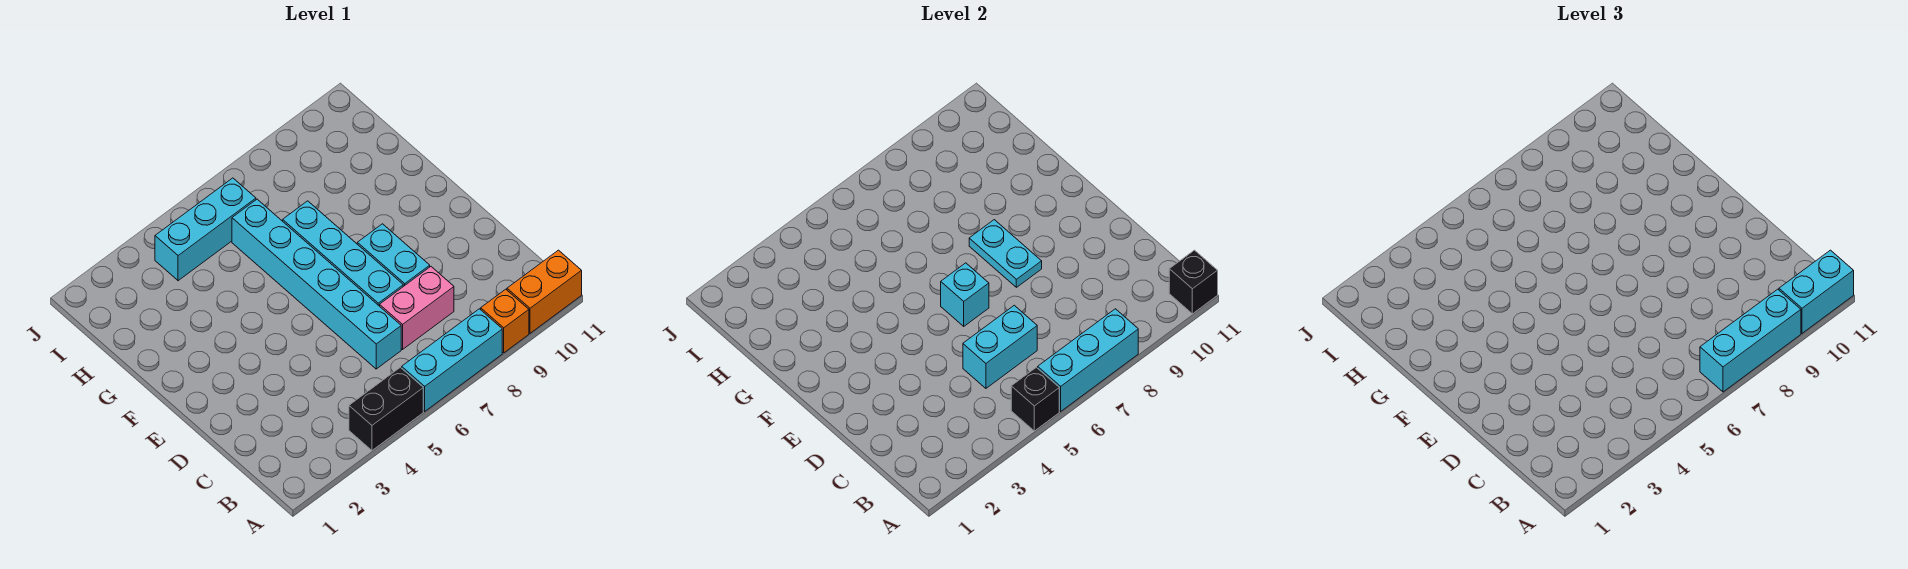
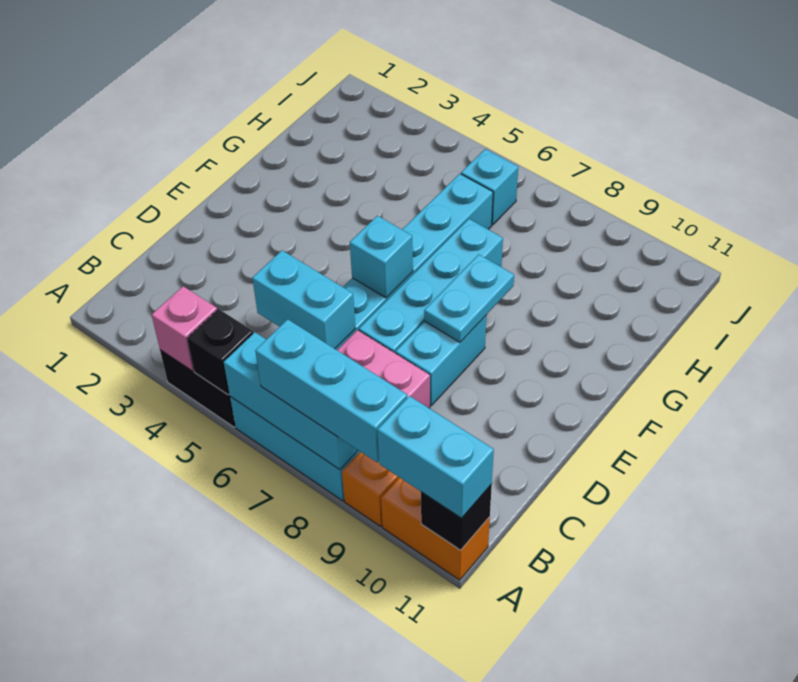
none -> pink 1x1 brick [152,286,217,371]
cyan 1x3 brick [155,178,256,281] -> cyan 1x1 brick [461,149,518,225]

